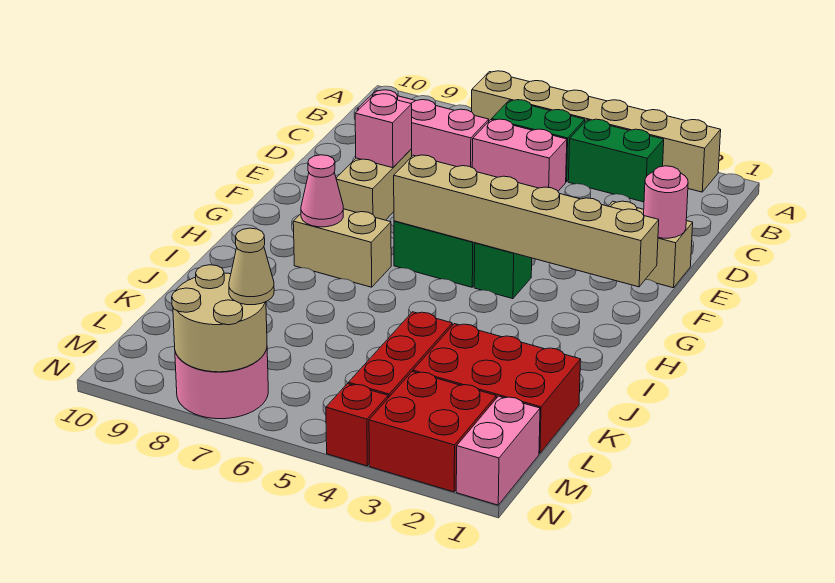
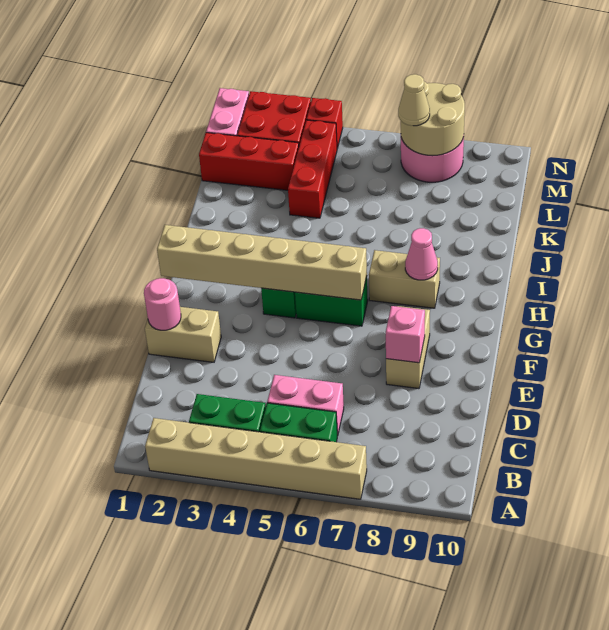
pink 1x3 brick [357,90,489,167] -> none
red 2x3 brick [413,324,581,453] -> red 1x3 brick [199,133,299,190]

